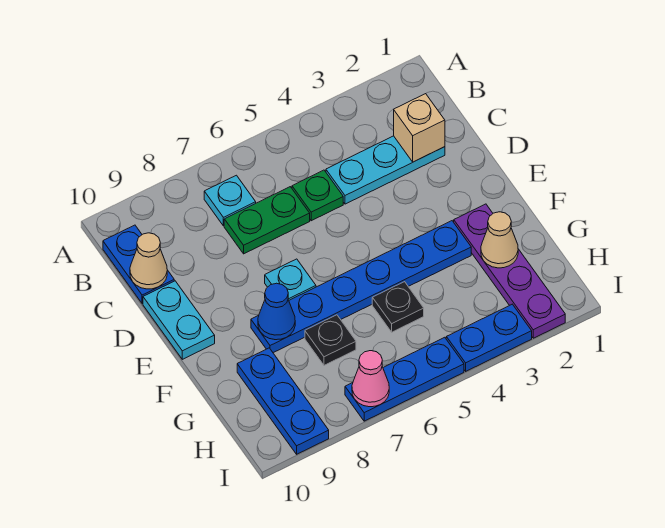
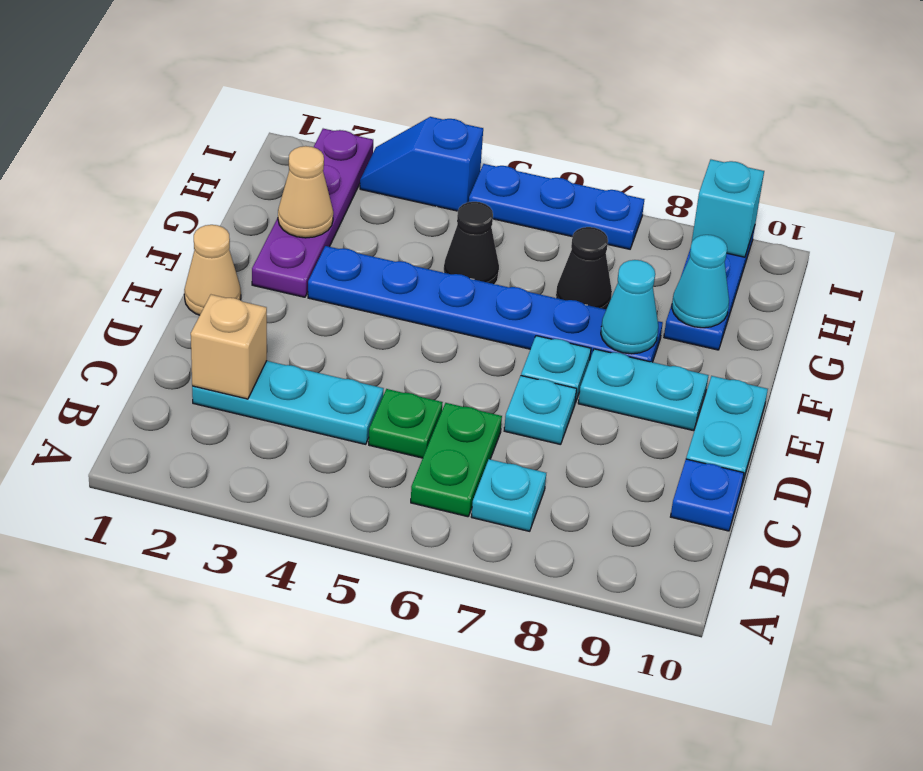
blue 1x2 plate [103,225,174,304] -> blue 1x1 plate [671,459,744,531]
green 1x2 plate [224,187,310,254] -> green 1x2 plate turned to [411,403,502,517]
tan 1x1 cone [130,233,167,289] -> tan 1x1 cone moved to [184,225,241,315]
none -> cyan 1x1 plate [504,376,577,445]
none -> cyan 1x2 plate [578,349,708,431]
blue 1x1 cone [258,283,295,340] -> cyan 1x1 cone [601,260,658,354]
black 1x1 plate [372,282,424,332] -> black 1x1 cone [444,202,499,284]
black 1x1 plate [305,315,356,365] -> black 1x1 cone [556,227,612,309]
none -> cyan 1x1 cone [672,235,729,328]
blue 1x2 plate [446,304,532,371] -> blue 1x2 slope [360,117,483,211]
pink 1x1 cone [352,351,389,407] -> none
none -> cyan 1x1 brick [692,160,764,257]

